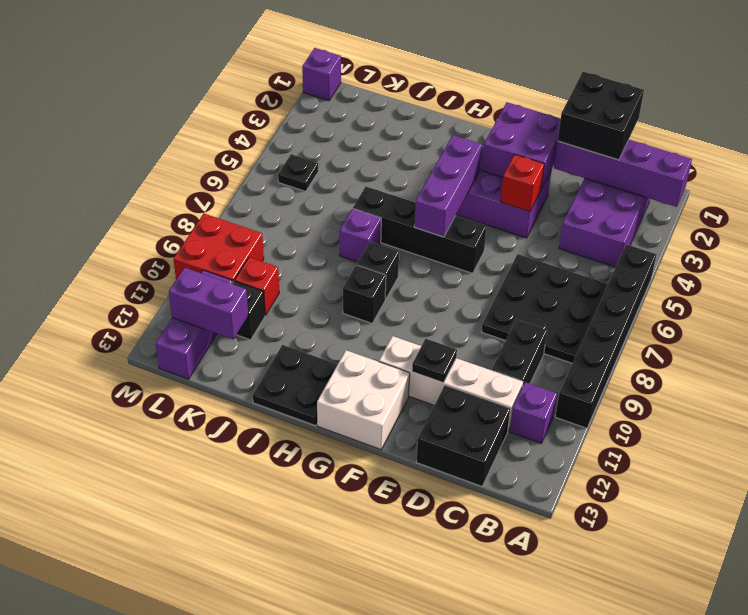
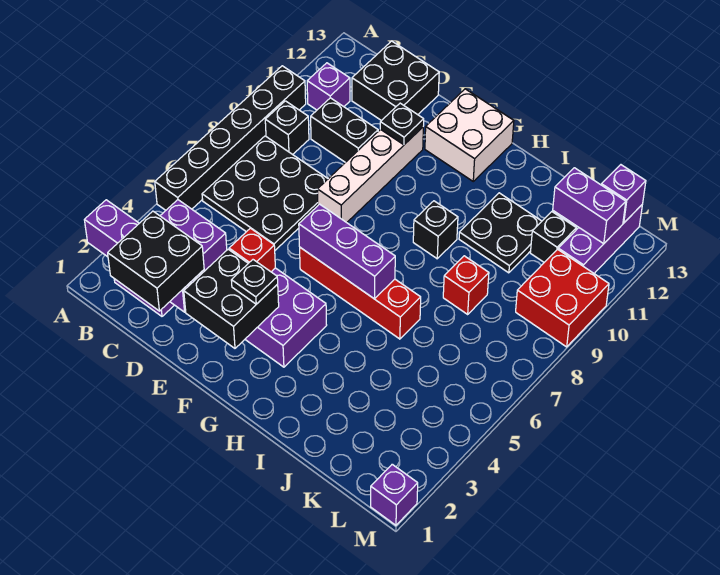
black 1x2 brick [492,319,547,385] -> black 1x2 brick turned to [311,98,378,162]
white 1x4 brick [379,336,523,431] -> white 1x4 brick turned to [318,127,423,223]
purple 2x2 brick [482,102,561,189] -> black 2x2 brick [184,249,279,348]
black 1x4 brick [353,187,487,273] -> red 1x4 brick [300,248,421,339]
purple 1x3 brick [414,135,482,237] -> purple 1x3 brick turned to [299,204,395,299]
black 1x1 brick [357,242,399,299] -> black 1x1 brick moved to [265,101,309,155]
black 2x2 plate [253,345,338,426] -> black 2x2 plate moved to [459,193,542,273]
purple 1x1 brick [340,209,381,262] -> purple 1x1 brick moved to [601,165,646,223]
red 1x1 brick [235,257,279,315] -> red 1x1 brick moved to [443,256,489,314]
black 1x1 plate [278,154,319,192] -> black 1x1 plate moved to [231,260,278,304]

